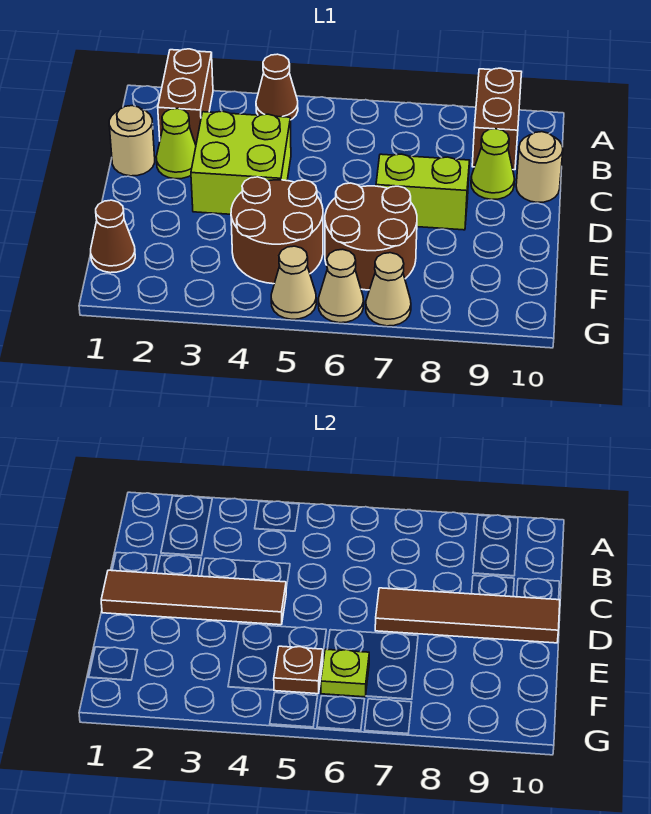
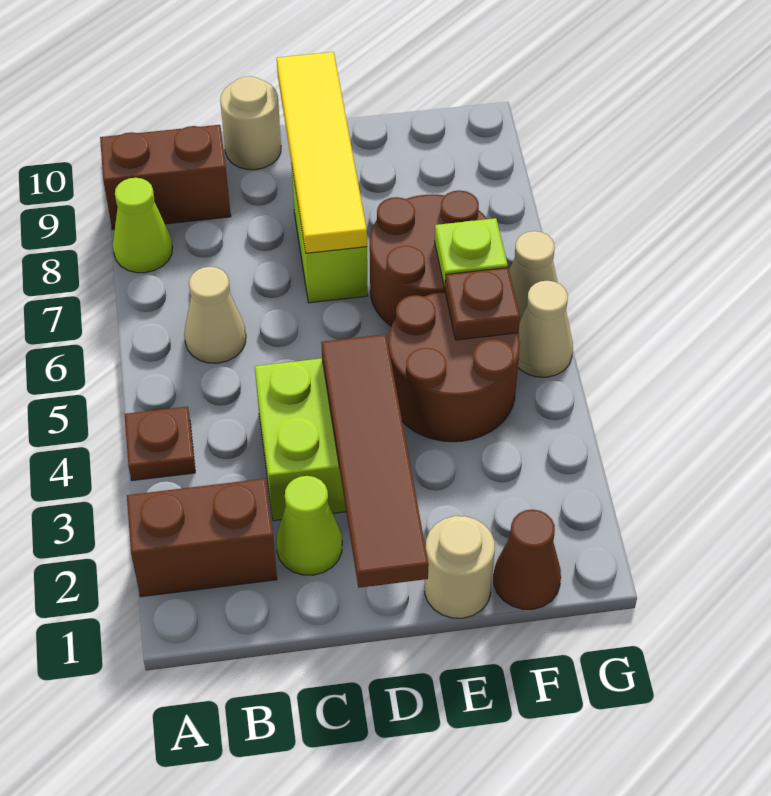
brown 1x1 cone [256,54,298,120] -> brown 1x1 plate [125,406,195,481]
tan 1x1 round brick [109,106,155,176] -> tan 1x1 round brick moved to [425,516,495,618]
lime 1x1 cone [471,129,515,200] -> lime 1x1 cone moved to [113,178,173,273]
brown 1x4 tile [375,588,560,643] -> yellow 1x4 tile [277,52,367,253]
tan 1x1 cone [366,253,411,326] -> tan 1x1 cone moved to [184,267,246,363]

